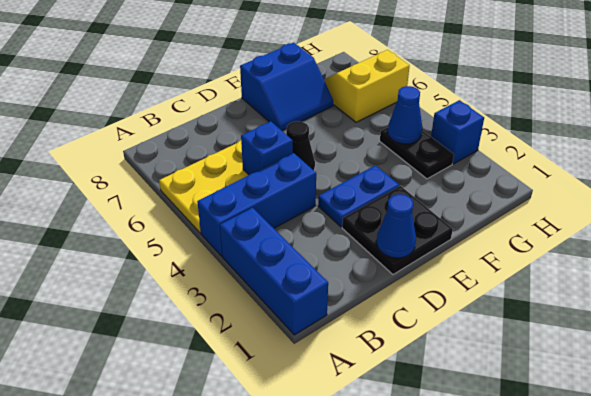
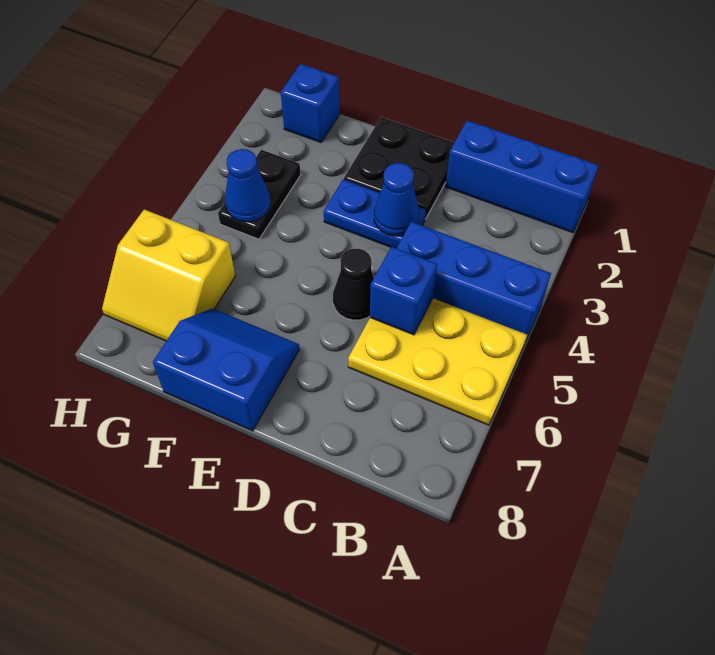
blue 1x3 brick [220,208,328,335] -> blue 1x3 brick turned to [446,121,599,233]
blue 1x1 cone [377,194,416,258] -> blue 1x1 cone moved to [374,163,419,236]
blue 1x1 brick [431,100,484,164] -> blue 1x1 brick moved to [281,64,339,142]

